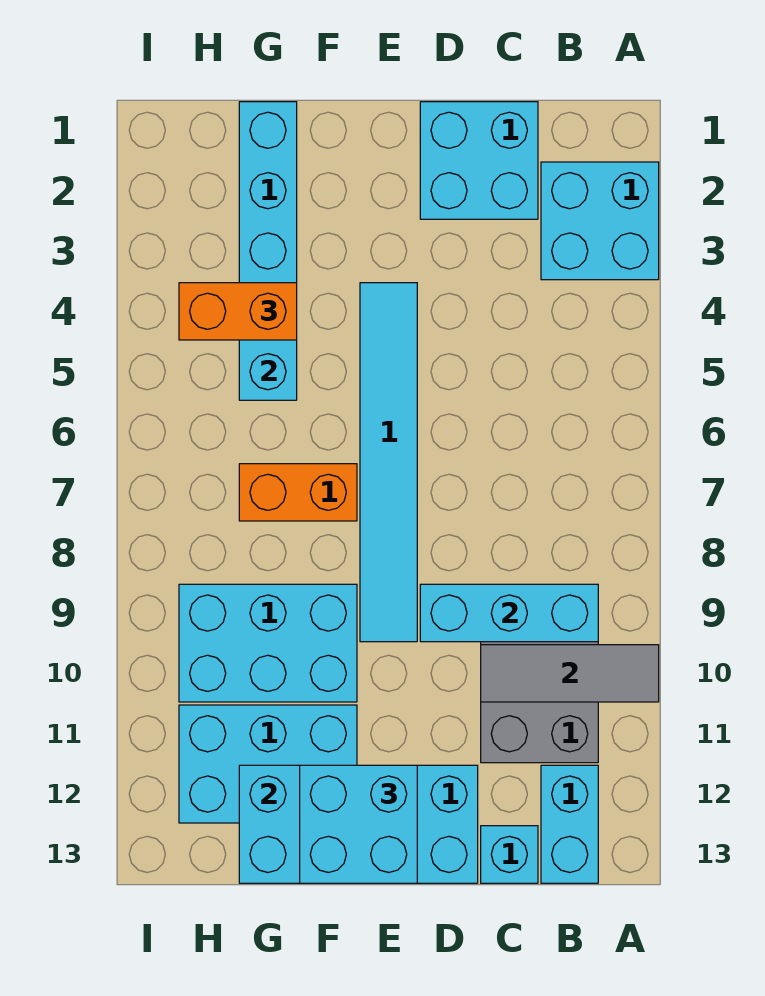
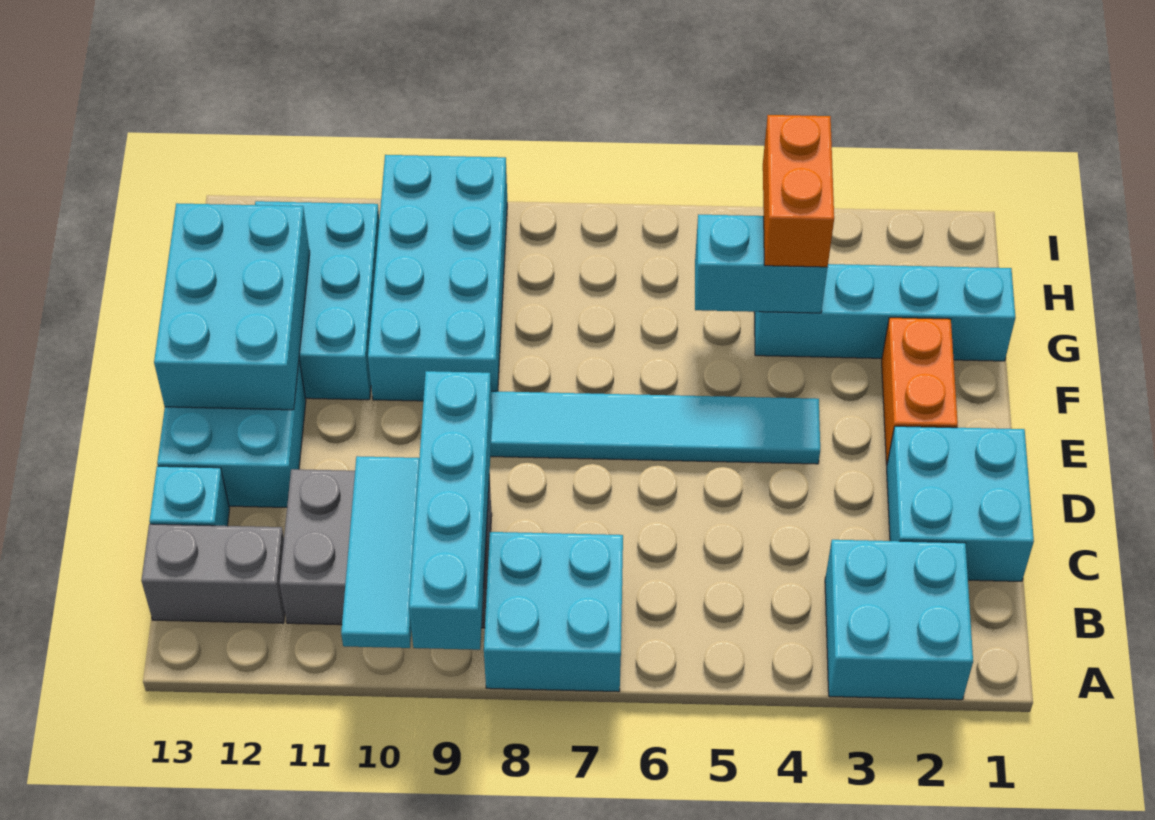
grey 1x3 tile [481,645,659,702] -> cyan 1x3 tile [341,456,419,648]
cyan 1x3 brick [420,584,598,642] -> cyan 1x4 brick [409,371,492,650]
cyan 1x2 brick [541,765,598,883] -> grey 1x2 brick [141,524,285,623]
cyan 2x2 brick [300,765,417,883] -> cyan 2x2 brick moved to [484,532,623,692]
orange 1x2 brick [239,464,357,521] -> orange 1x2 brick moved to [882,318,958,465]
cyan 2x3 brick [179,584,357,702] -> cyan 2x4 brick [368,155,507,401]

